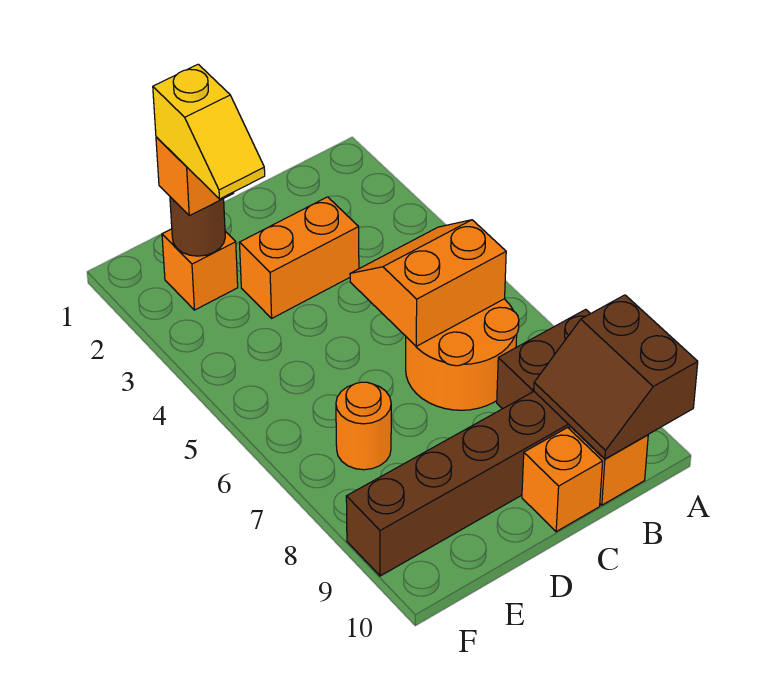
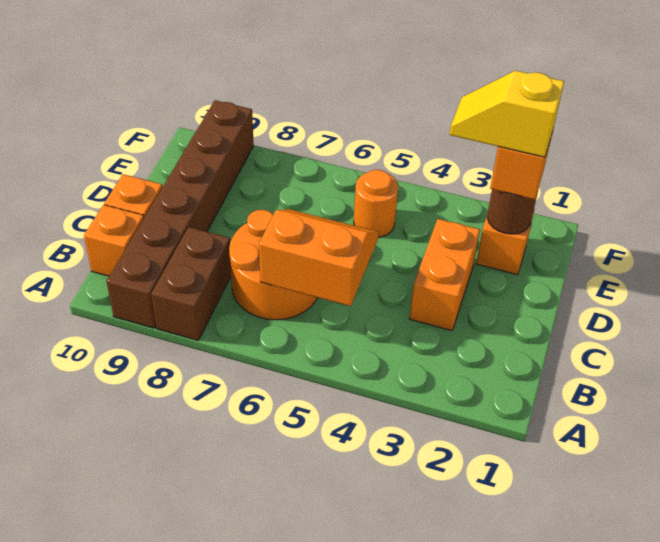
brown 2x2 slope [534,295,698,459] -> none
orange 2x2 slope [350,220,506,346] -> orange 2x2 slope turned to [259,210,379,306]
orange 1x1 round brick [336,382,391,470] -> orange 1x1 round brick moved to [354,170,398,237]

